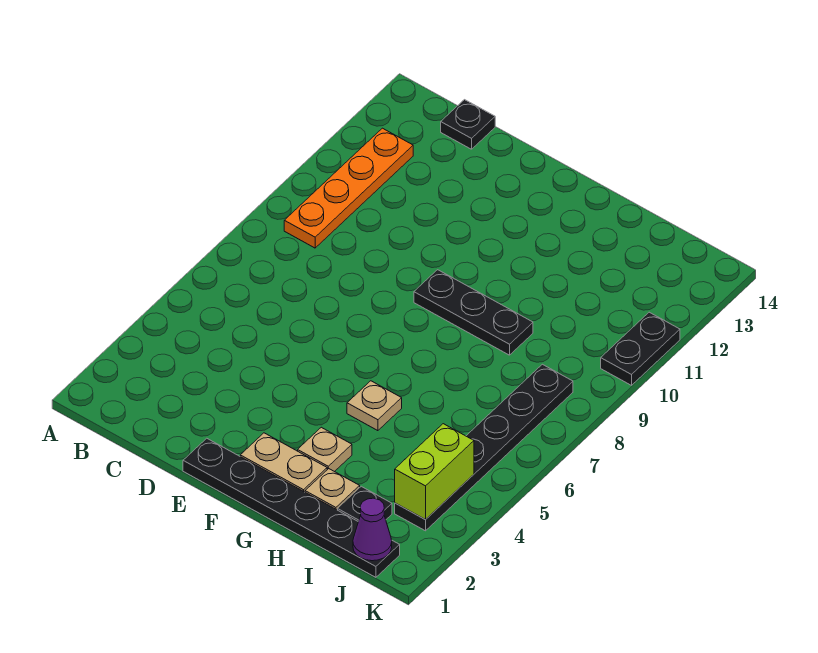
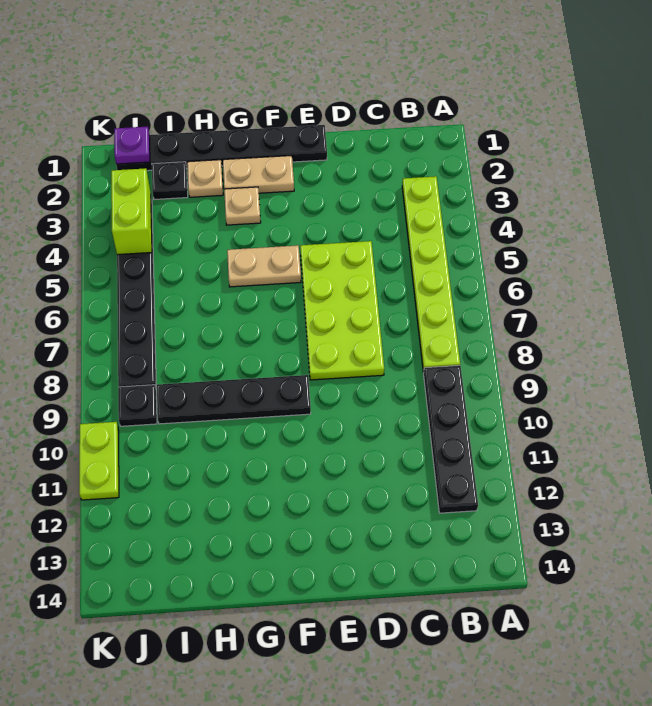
none -> lime 1x6 plate [402,176,460,373]
orange 1x4 plate [284,128,413,248] -> black 1x4 plate [424,365,478,513]
black 1x1 plate [441,100,495,149] -> black 1x1 plate moved to [118,385,157,426]
none -> lime 2x4 plate [300,241,384,380]
black 1x3 plate [414,270,533,355] -> black 1x4 plate [157,375,311,424]
tan 1x1 plate [347,381,402,431] -> tan 1x2 plate [227,245,301,287]
purple 1x1 cone [353,498,392,561] -> purple 1x1 plate [114,126,150,164]
black 1x2 plate [601,312,680,385] -> lime 1x2 plate [79,422,119,500]

